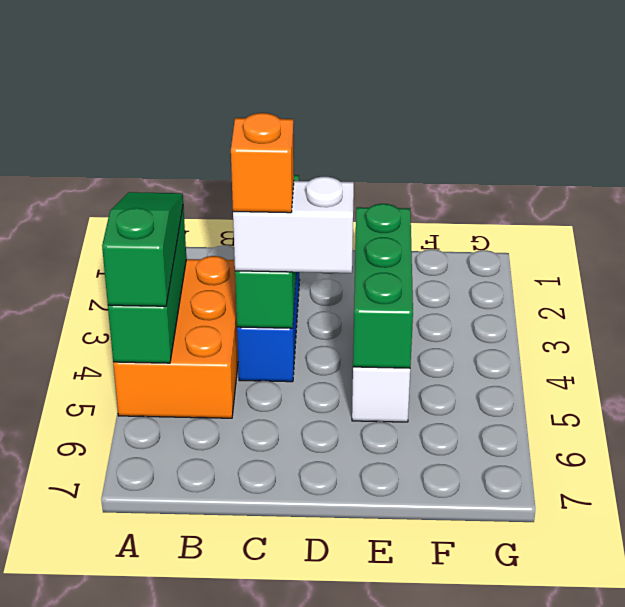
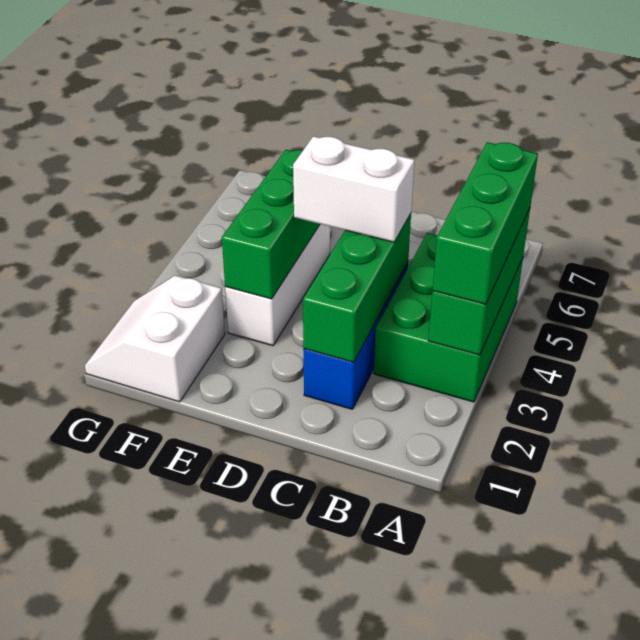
orange 2x3 brick [113,256,238,418] -> green 2x3 brick [374,233,523,402]
green 1x3 slope [102,192,183,306] -> green 1x3 brick [433,142,538,304]
orange 1x1 brick [231,113,294,213] -> none
none -> white 2x2 slope [85,275,225,402]

